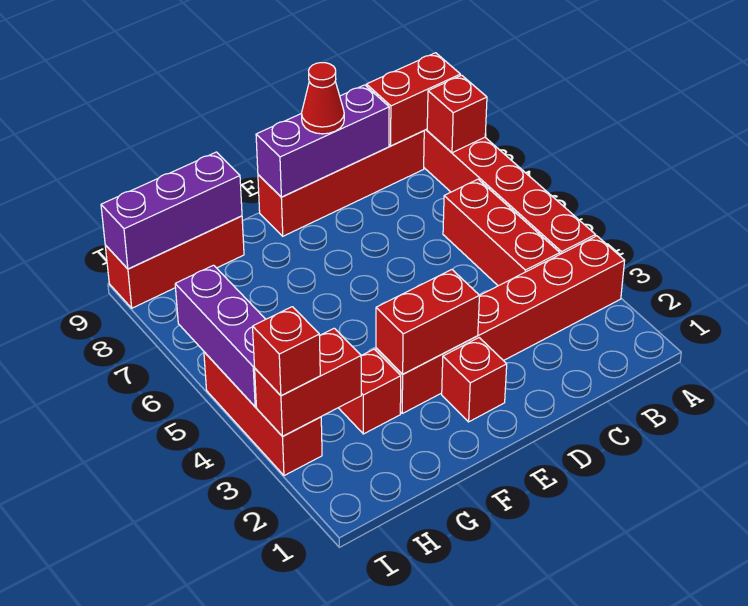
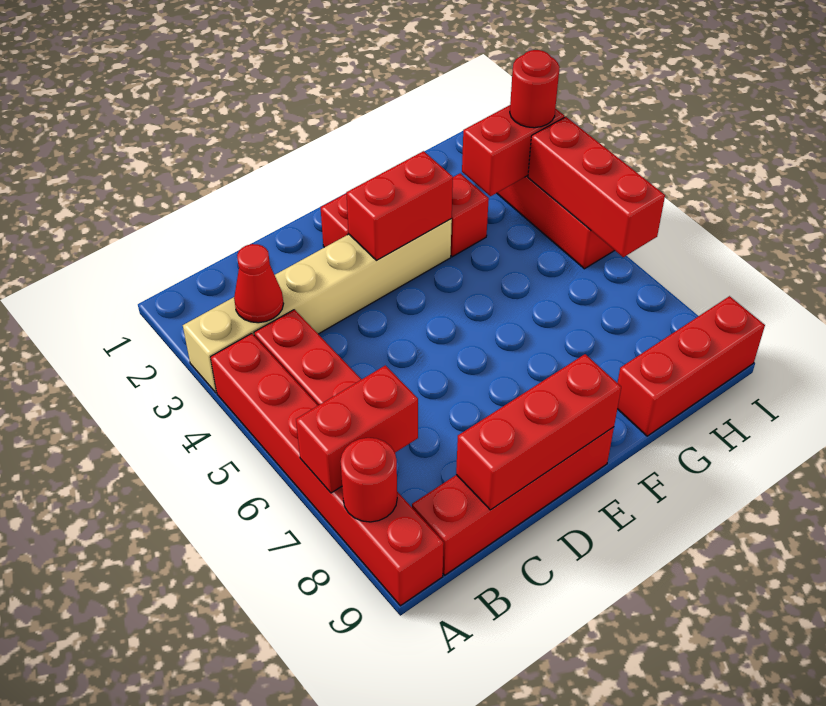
red 1x6 brick [376,236,625,413] -> tan 1x6 brick [183,219,452,393]
red 1x1 brick [427,75,487,153] -> red 1x1 round brick [340,438,397,522]
red 1x2 brick [366,53,460,146] -> red 1x2 brick moved to [296,365,418,493]
purple 1x3 brick [256,85,389,197] -> red 1x3 brick [456,354,621,510]
red 1x1 cone [302,63,344,134] -> red 1x1 cone moved to [234,244,284,323]
purple 1x3 brick [101,152,242,269] -> none
red 1x1 brick [253,307,320,396] -> red 1x1 round brick [510,50,560,128]
purple 1x3 brick [175,265,266,407] -> red 1x3 brick [528,117,665,257]

